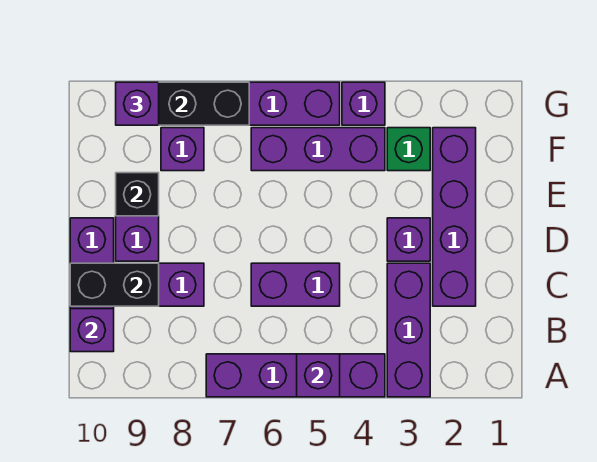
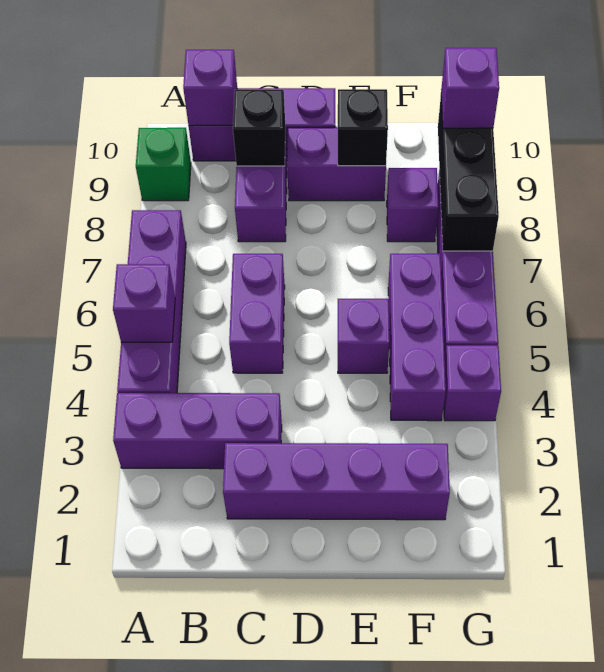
black 1x2 brick [70,263,159,306] -> black 1x1 brick [233,90,285,166]
purple 1x1 brick [387,218,430,261] -> purple 1x1 brick moved to [338,299,389,373]
green 1x1 brick [387,128,430,171] -> green 1x1 brick moved to [136,128,191,201]

